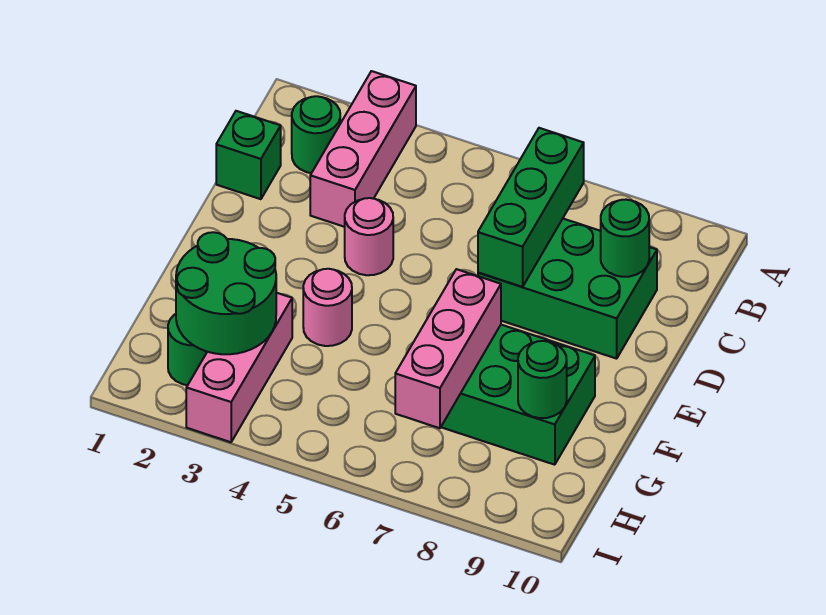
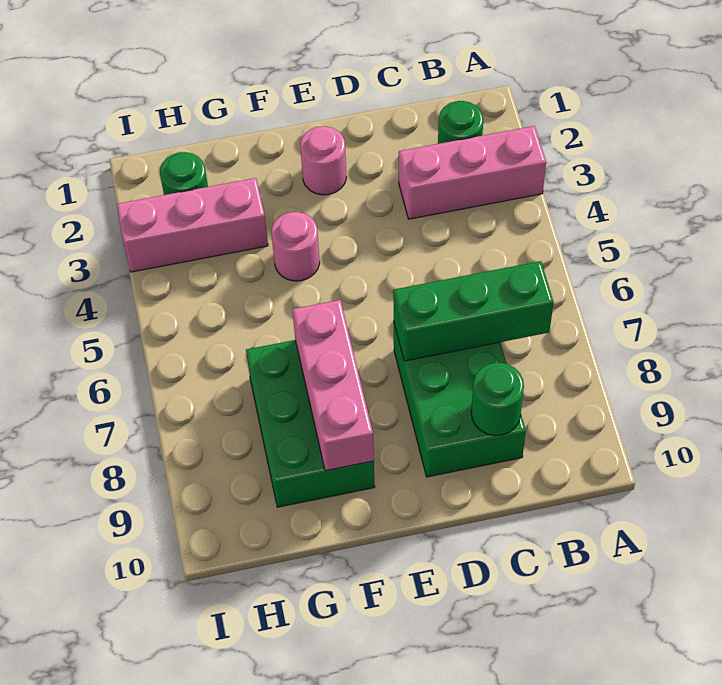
green 1x1 brick [216,111,281,199] -> none
pink 1x1 round brick [345,198,393,275] -> pink 1x1 round brick moved to [300,126,346,195]
pink 1x3 brick [395,269,501,428] -> pink 1x3 brick turned to [292,300,374,471]
green 2x2 round brick [176,232,276,354] -> none
green 1x1 round brick [518,341,567,418] -> none

